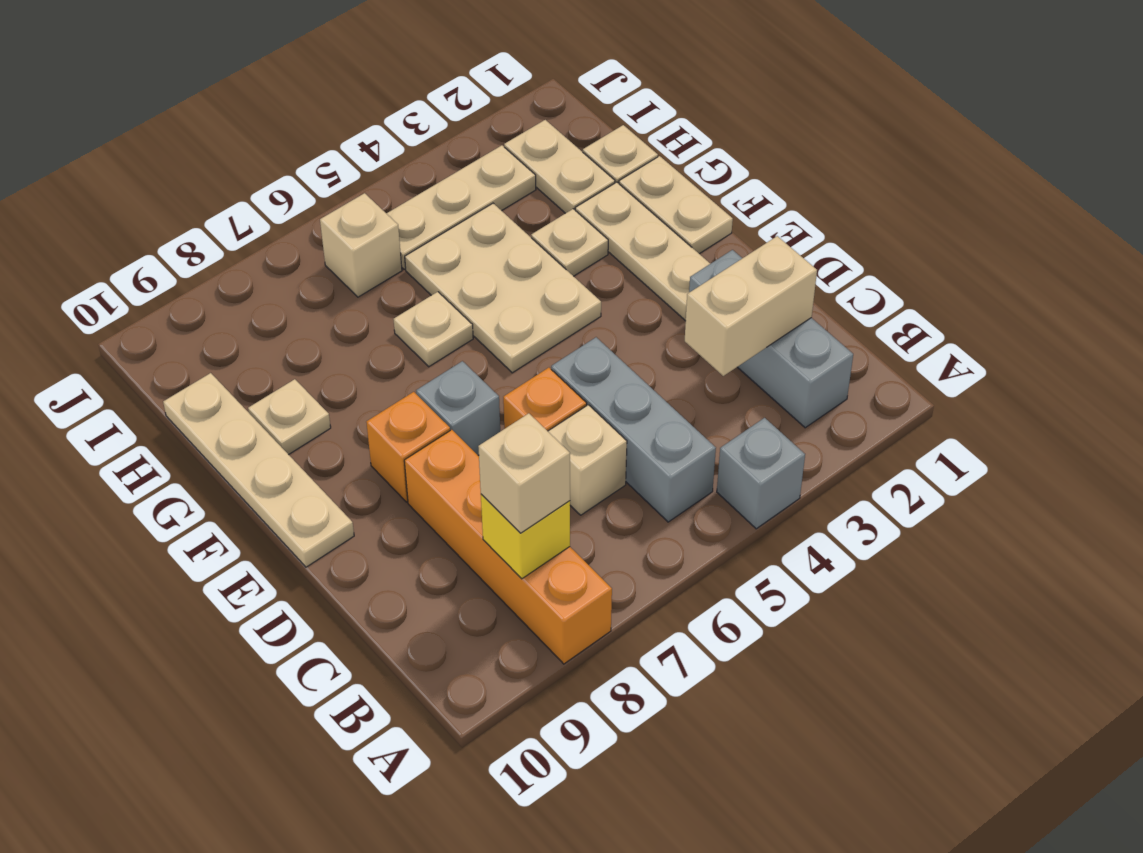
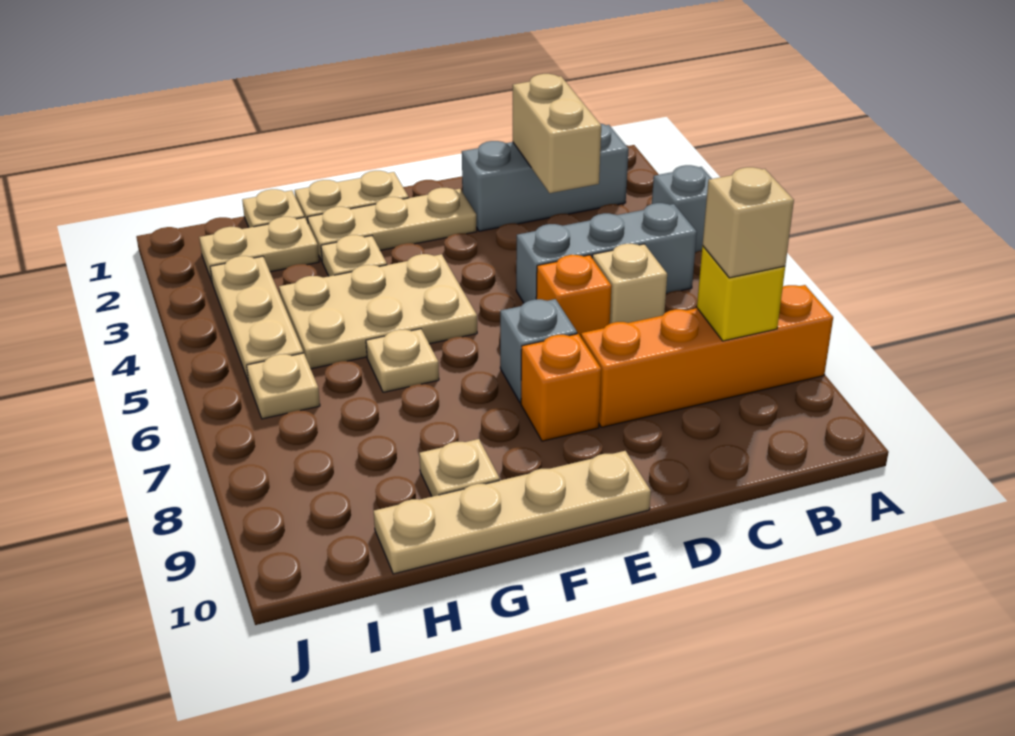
tan 1x1 brick [320,193,402,297] -> tan 1x1 plate [247,353,320,419]

